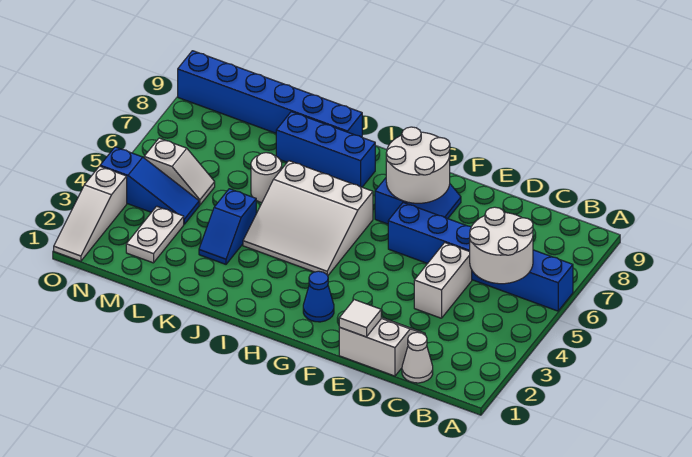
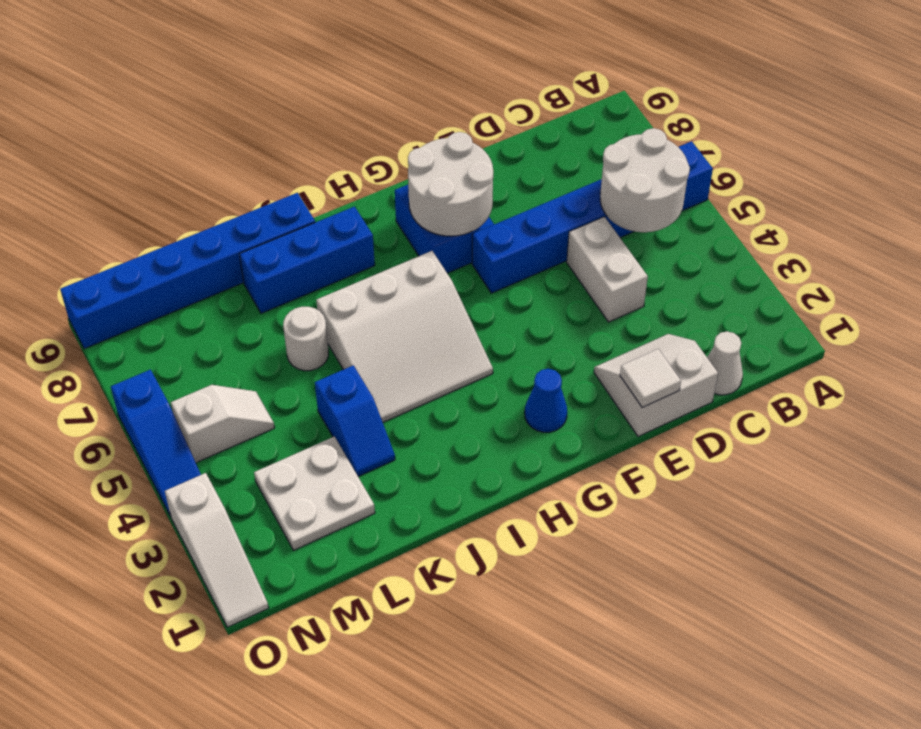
white 1x2 plate [126,206,184,263] -> white 2x2 plate [254,437,375,550]
blue 1x3 slope [100,147,199,224] -> blue 1x3 slope turned to [111,370,201,516]

